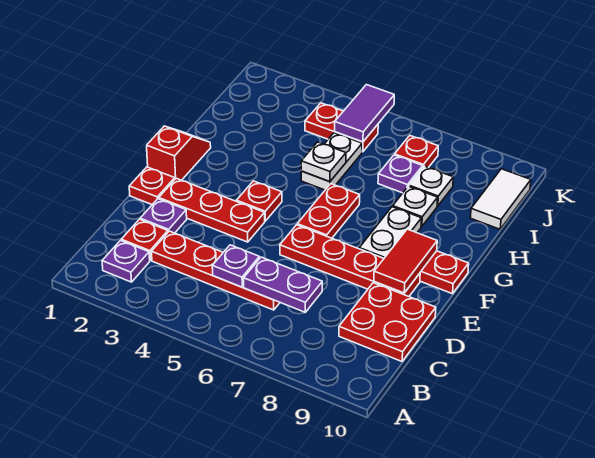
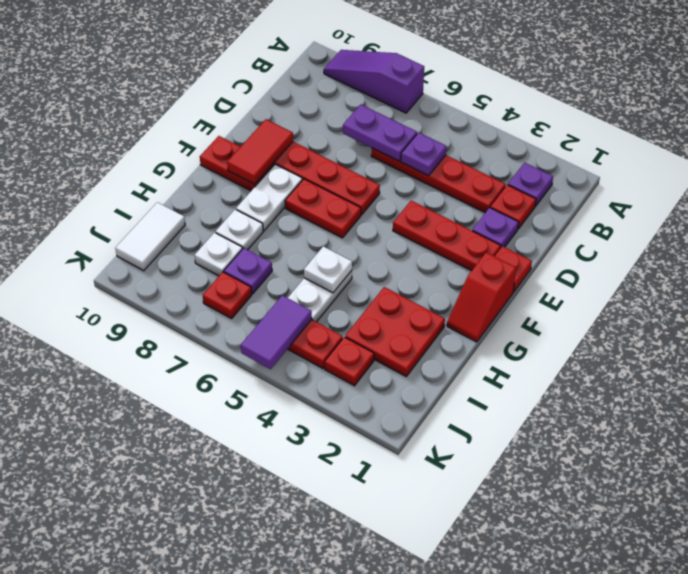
none -> purple 1x3 slope [324,50,424,113]
red 2x2 plate [339,283,436,361] -> red 2x2 plate moved to [345,287,445,376]
red 1x1 plate [237,181,282,221] -> red 1x1 plate moved to [325,337,374,386]
red 1x2 plate [297,184,360,238] -> red 1x2 plate turned to [285,179,361,238]

